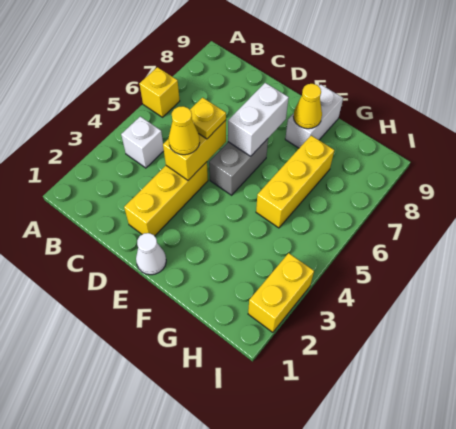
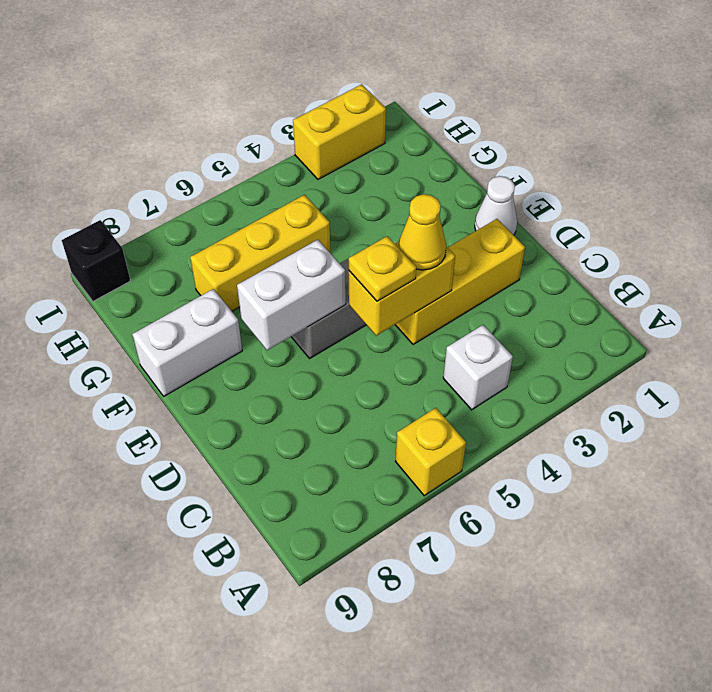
yellow 1x1 cone [293,84,322,129] -> none
none -> black 1x1 brick [62,220,130,301]

